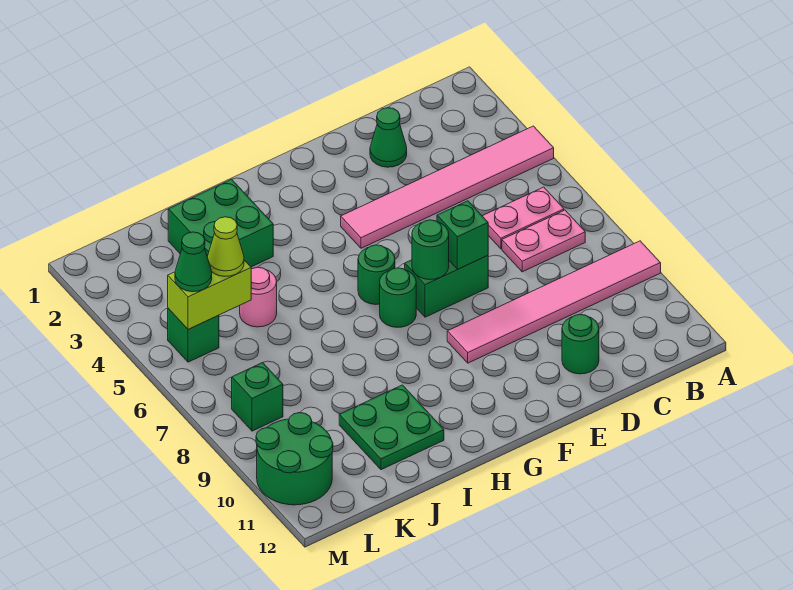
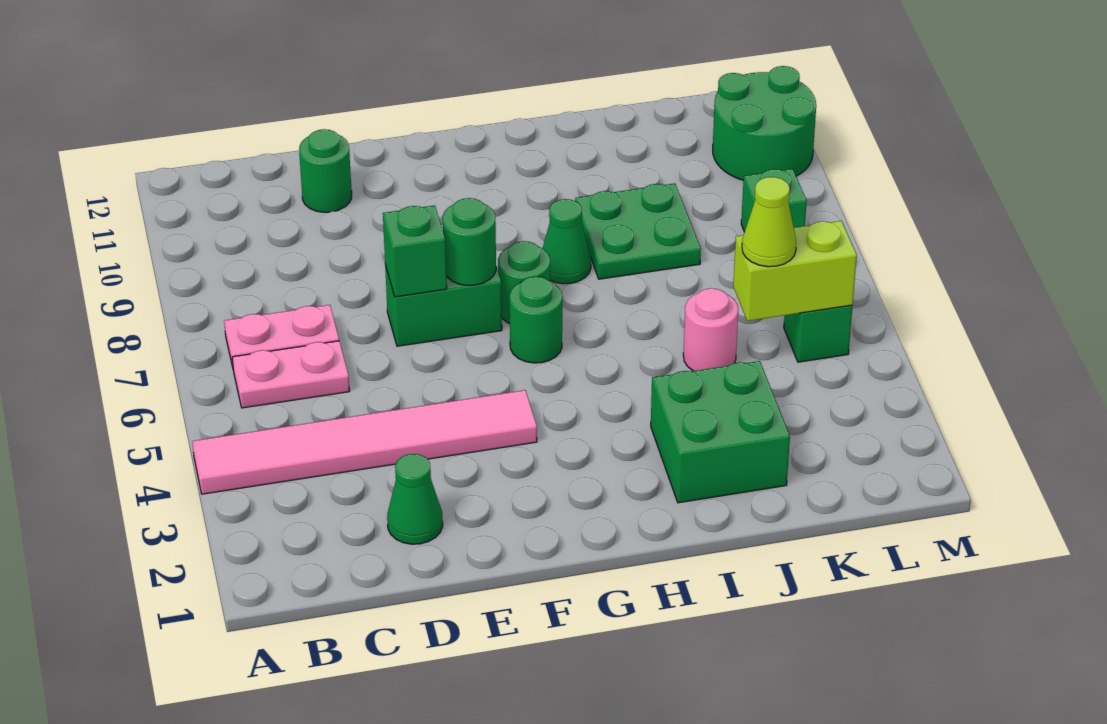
pink 1x6 tile [447,241,661,363] -> none
green 2x2 plate [339,385,444,470] -> green 2x2 plate moved to [575,183,701,279]
green 1x1 cone [175,232,212,292] -> green 1x1 cone moved to [542,199,591,284]

